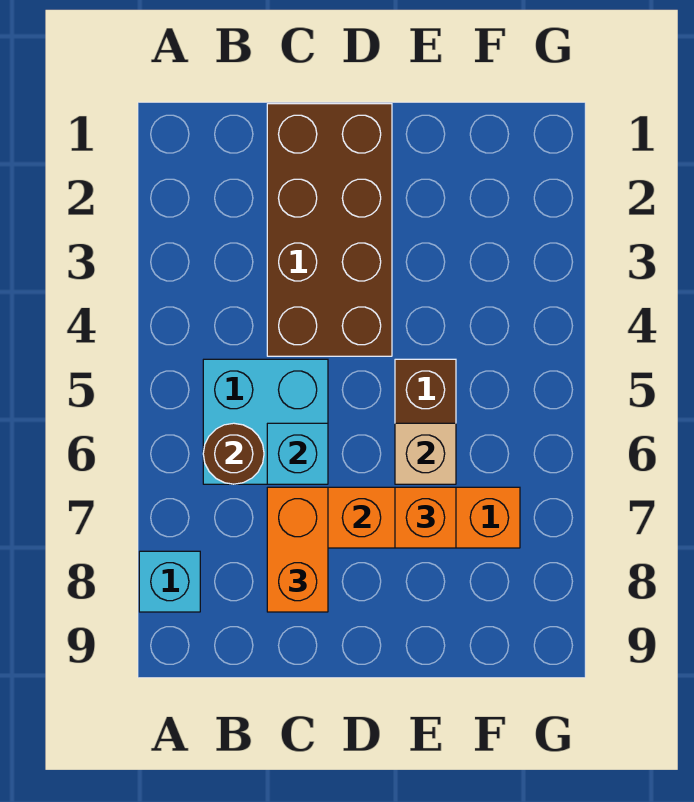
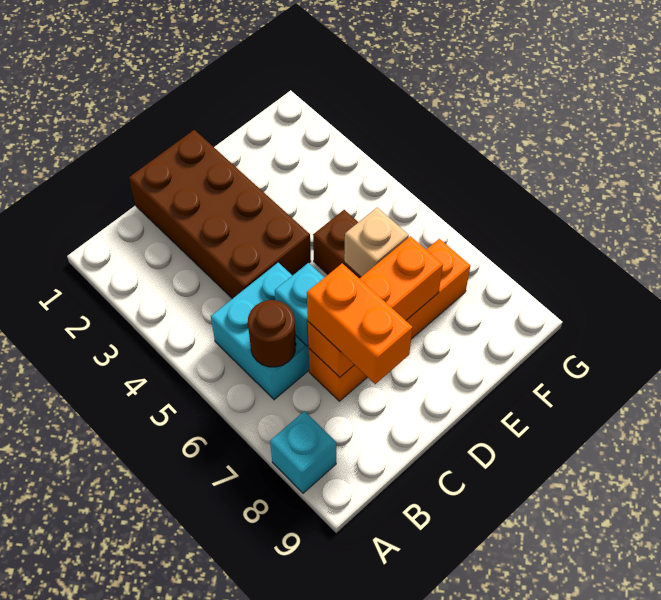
orange 1x1 brick [395,487,456,548] -> none

